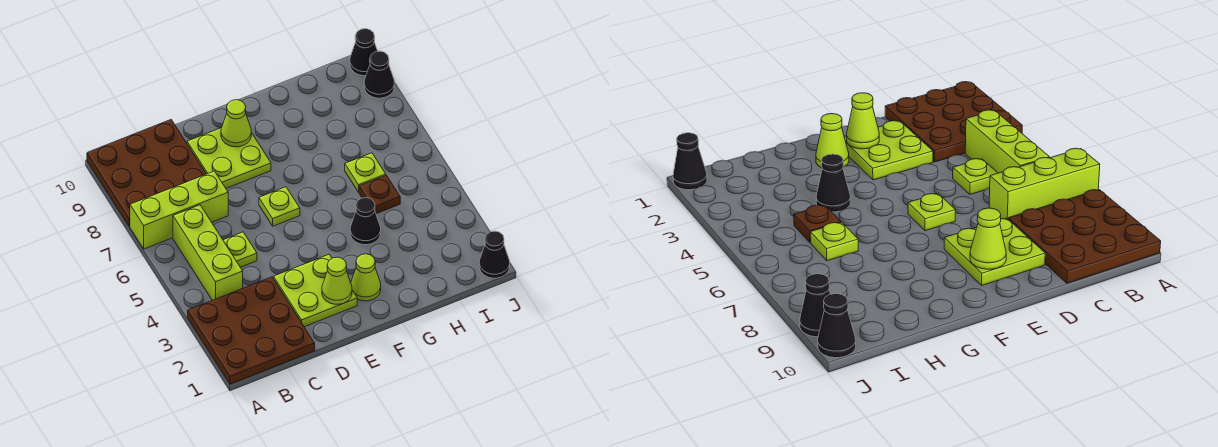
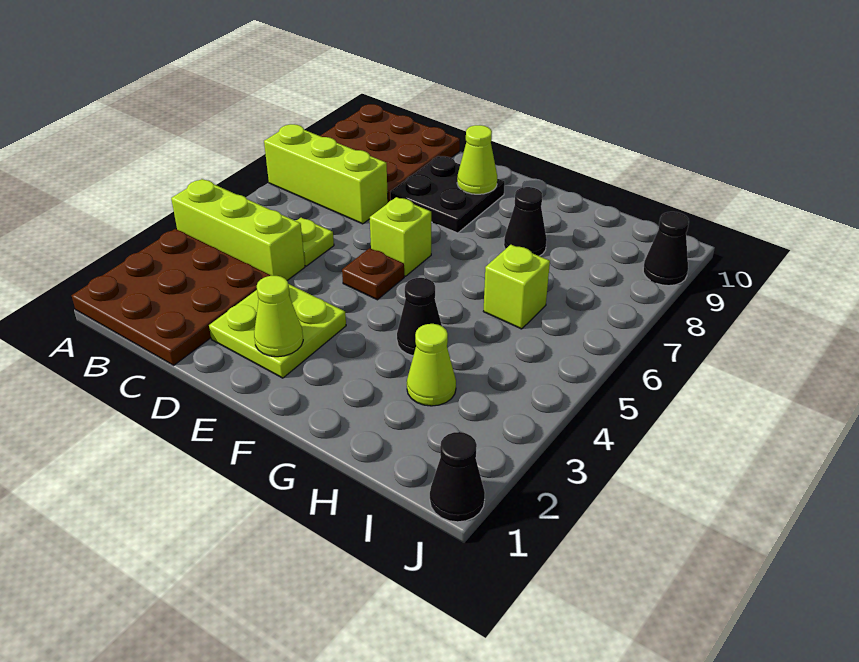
lime 1x3 brick [173,205,243,300] -> lime 1x3 brick turned to [171,179,305,280]
lime 2x2 plate [187,128,271,188] -> black 2x2 plate [390,156,505,233]
lime 1x1 plate [259,187,300,226] -> lime 1x1 brick [370,197,431,276]
lime 1x1 cone [351,254,381,301] -> lime 1x1 cone moved to [407,324,456,406]
brown 1x1 plate [359,175,400,214] -> brown 1x1 plate moved to [342,248,404,300]
lime 1x1 plate [345,153,386,192] -> lime 1x1 brick [483,245,550,329]
black 1x1 cone [350,29,377,76] -> black 1x1 cone moved to [504,187,547,256]

